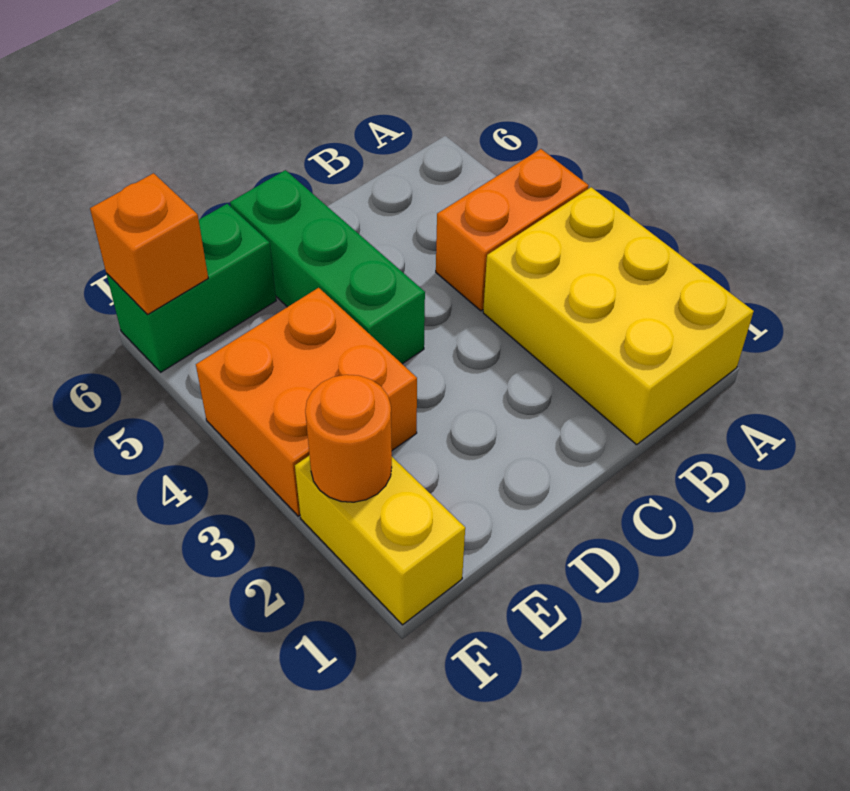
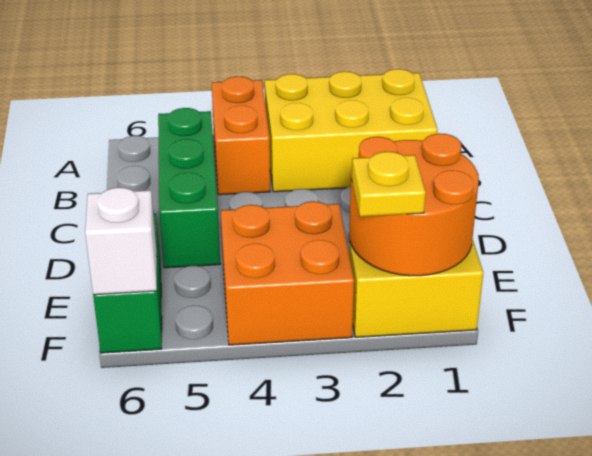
green 1x3 brick [230,170,425,364] -> green 1x3 brick turned to [158,108,220,268]
orange 1x1 round brick [305,375,392,502] -> orange 2x2 round brick [349,133,479,276]
none -> yellow 1x1 plate [352,152,426,217]
orange 1x1 brick [90,173,208,314] -> white 1x1 brick [85,187,157,295]

